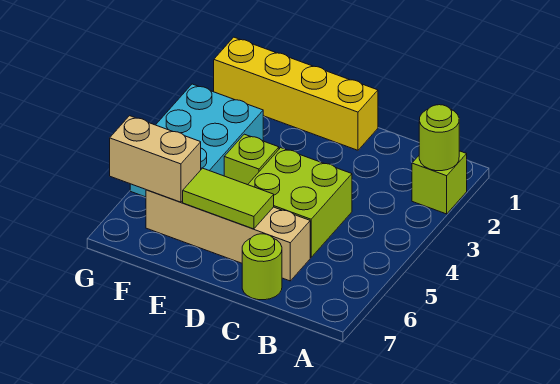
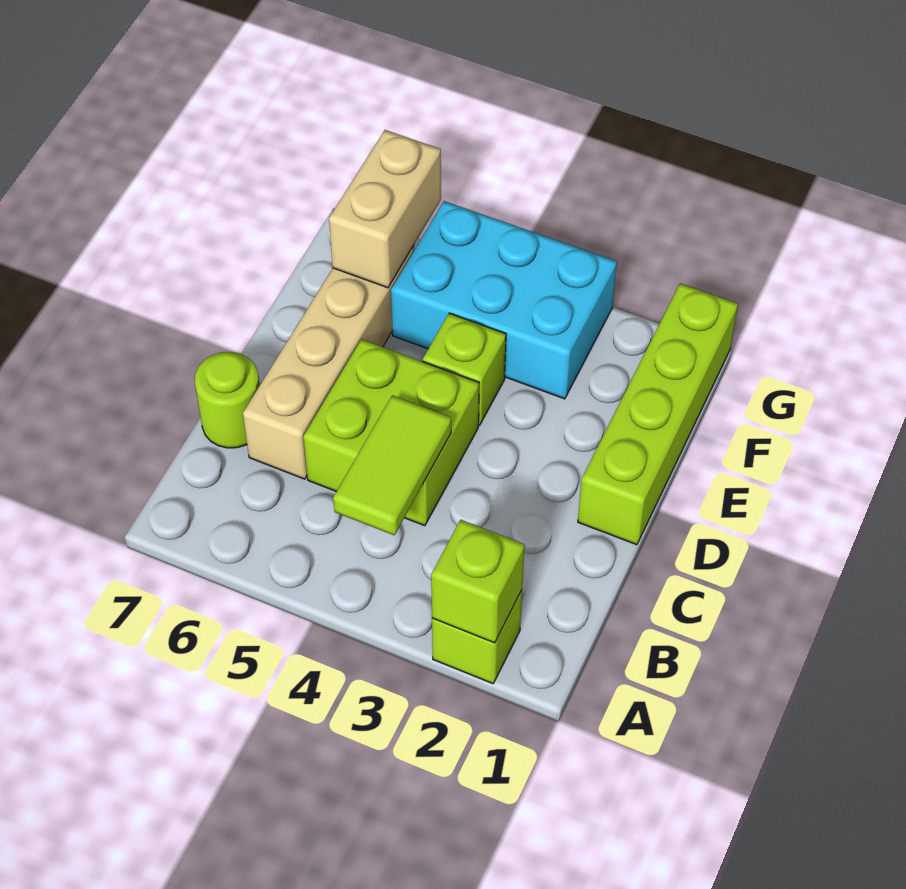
lime 1x1 round brick [419,105,459,171] -> lime 1x1 brick [431,520,525,643]
yellow 1x4 brick [214,37,378,150] -> lime 1x4 brick [578,283,738,545]
lime 1x2 tile [183,168,274,229] -> lime 1x2 tile moved to [333,395,451,535]

